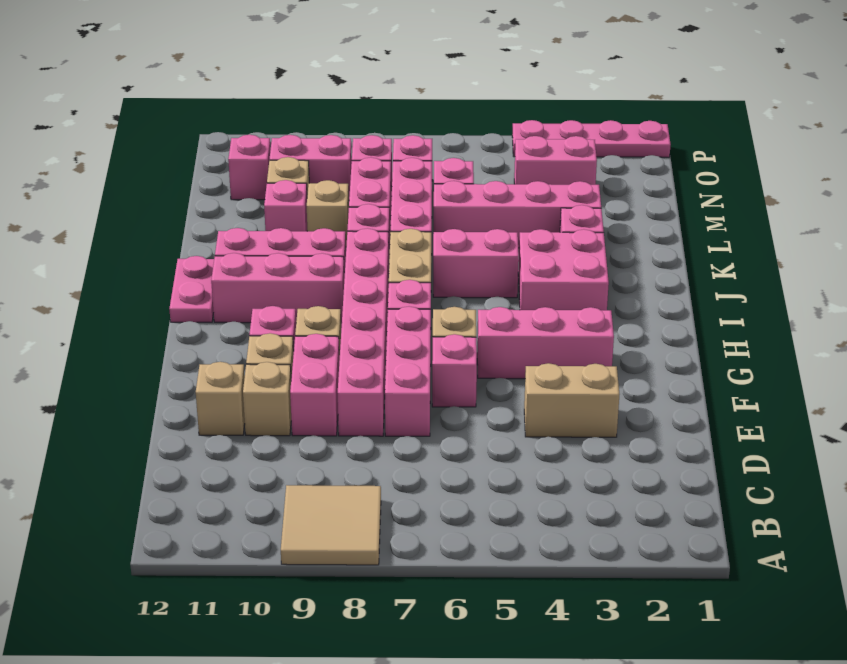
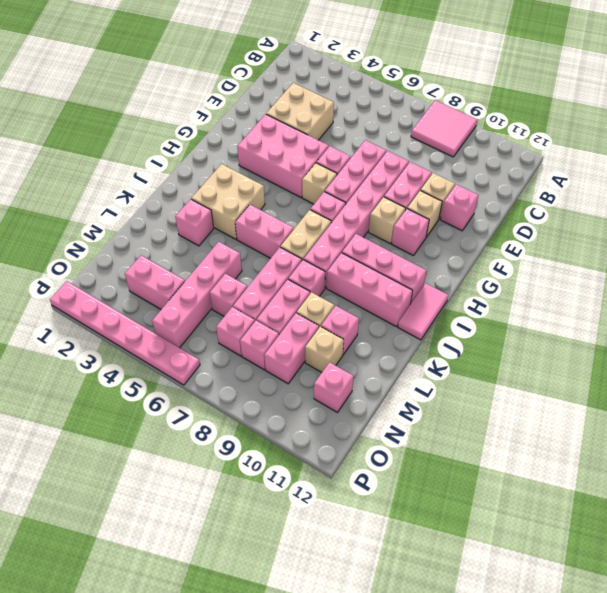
tan 2x2 tile [281,485,381,565] -> pink 2x2 tile [411,100,477,157]
tan 1x2 brick [524,363,619,437] -> tan 2x2 brick [266,83,334,140]
tan 1x1 brick [196,362,245,435] -> pink 1x1 brick [440,184,479,231]
pink 1x3 brick [477,307,614,379] -> pink 2x3 brick [237,114,329,197]
pink 2x2 brick [518,229,609,310] -> tan 2x2 brick [191,164,265,239]
pink 1x2 plate [169,256,214,322] -> pink 1x2 tile [398,283,448,340]
pink 1x4 brick [434,181,601,248] -> pink 1x4 brick turned to [152,242,242,348]
pink 1x2 brick [270,135,352,197] -> pink 1x2 brick turned to [264,313,319,384]
pink 1x4 plate [512,120,671,157] -> pink 1x6 plate [50,281,200,385]

